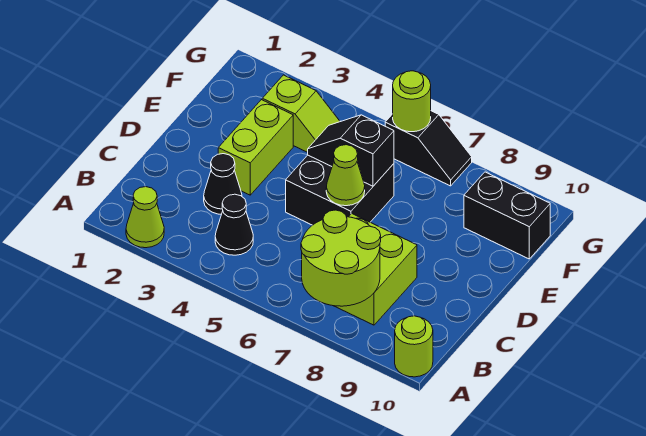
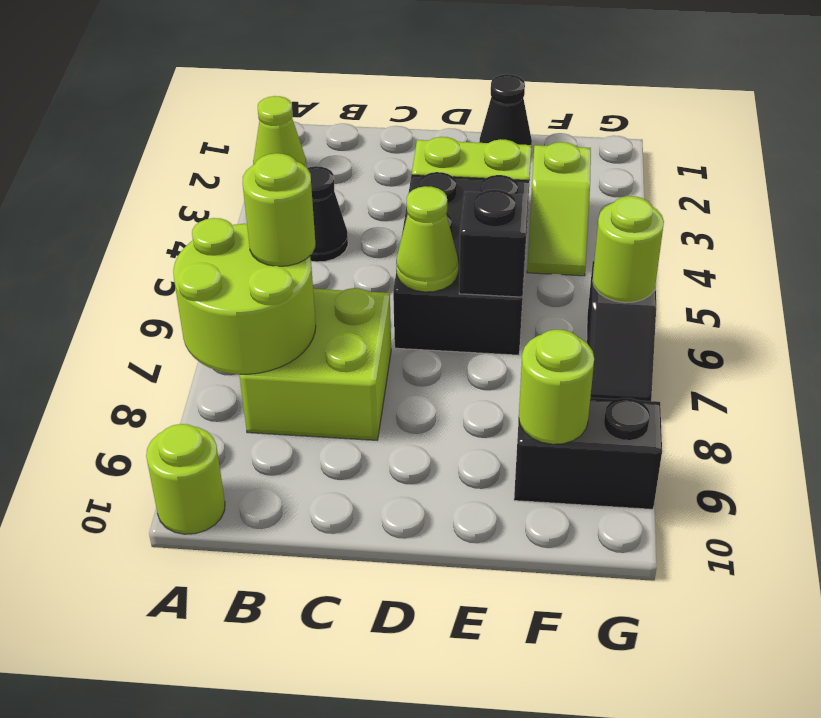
none -> lime 1x1 round brick [243,153,315,266]
black 1x1 cone [204,154,242,214] -> black 1x1 cone moved to [479,74,532,149]
black 2x2 brick [286,155,394,225] -> black 2x3 brick [393,172,529,355]
black 1x2 brick [464,172,550,259] -> black 1x2 brick turned to [514,398,662,509]
none -> lime 1x1 round brick [519,330,594,444]

